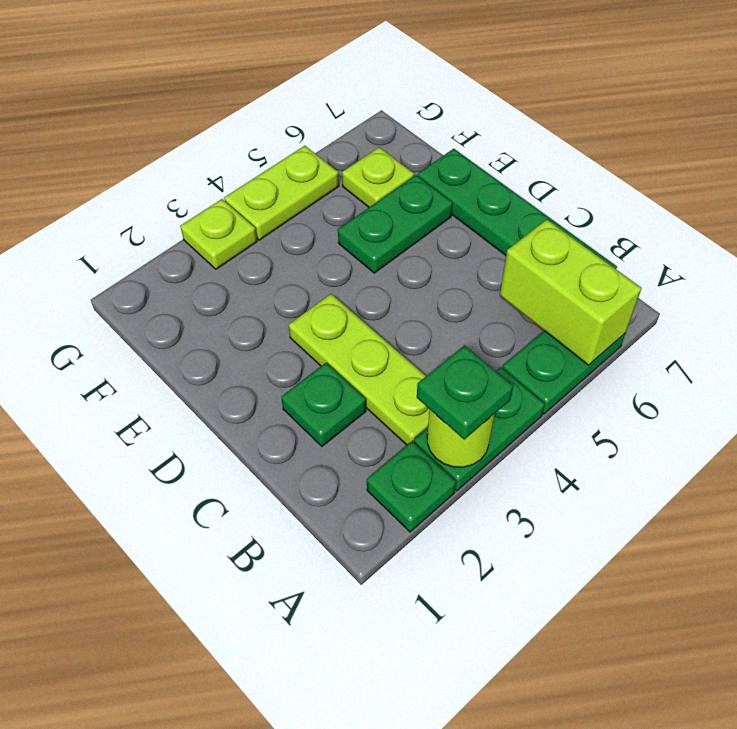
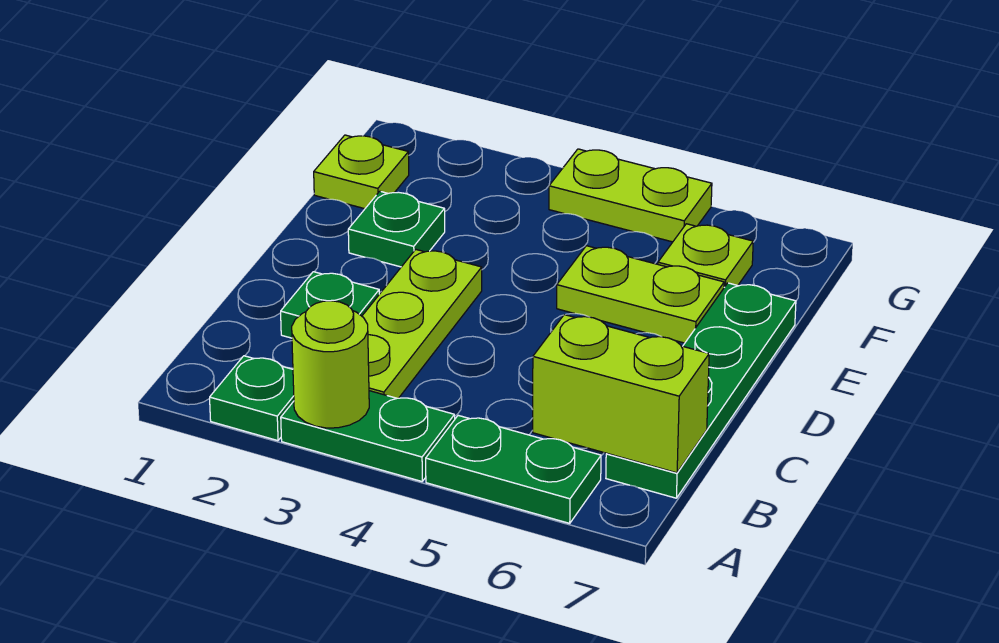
green 1x1 plate [417,345,513,440] -> green 1x1 plate moved to [348,191,445,267]
lime 1x2 brick [500,220,641,365] -> lime 1x2 brick turned to [533,315,709,473]
green 1x2 plate [338,175,453,273] -> lime 1x2 plate [557,246,724,343]
lime 1x1 plate [180,199,257,269] -> lime 1x1 plate moved to [314,135,409,209]

